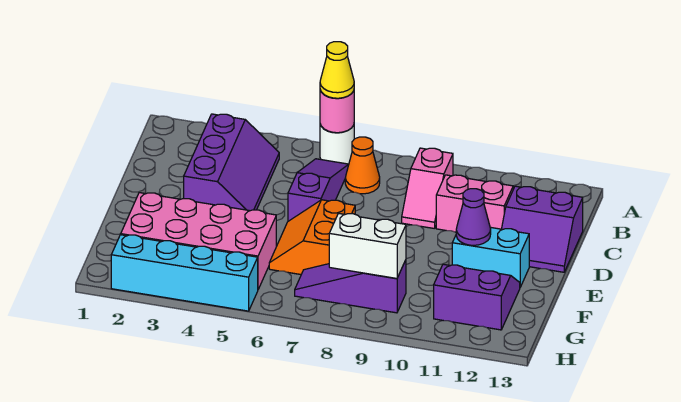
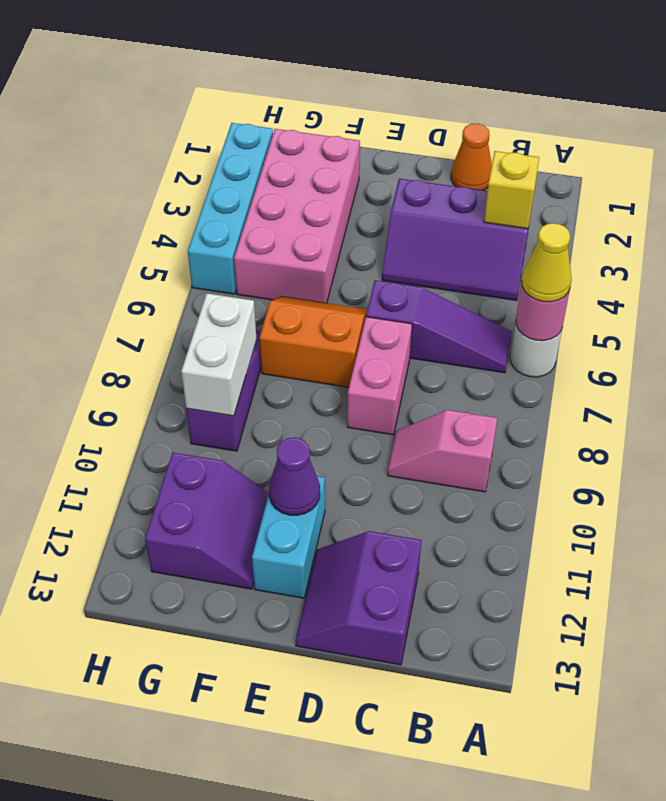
none -> yellow 1x1 brick [484,151,539,229]
orange 1x1 cone [345,137,380,194] -> orange 1x1 cone moved to [451,124,492,190]
pink 1x2 brick [436,175,513,232] -> pink 1x2 brick moved to [347,317,412,435]

